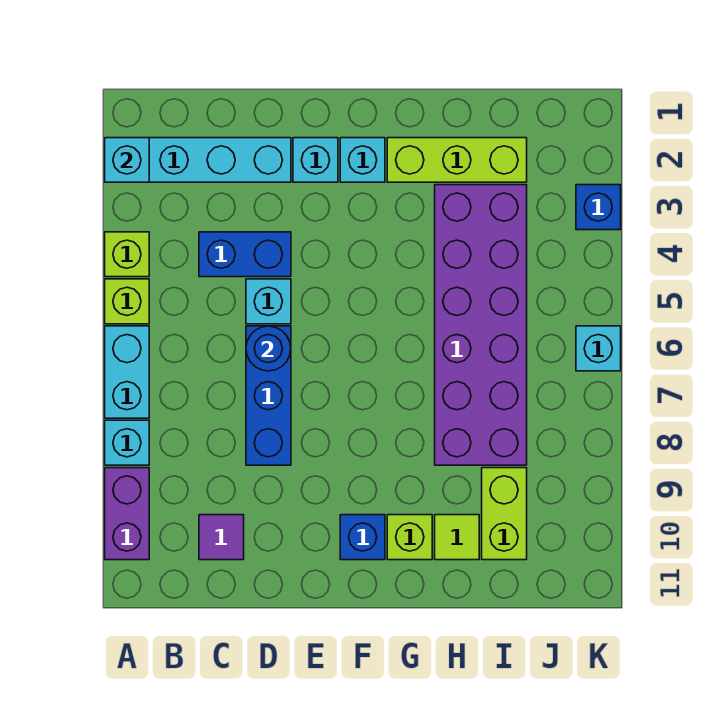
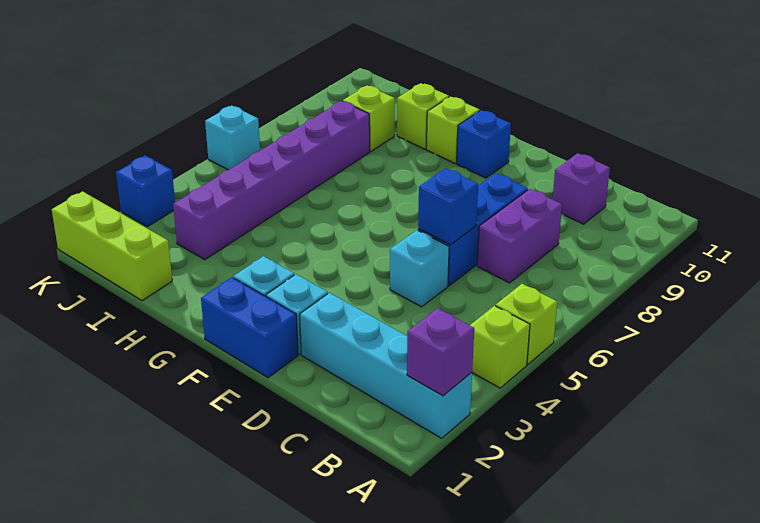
cyan 1x1 brick [105,138,149,182] -> purple 1x1 brick [407,308,474,396]
cyan 1x2 brick [105,326,149,418] -> none
cyan 1x1 brick [105,420,149,465] -> none
purple 1x2 brick [105,468,149,560] -> purple 1x2 brick moved to [477,189,562,283]
blue 1x2 brick [199,232,291,277] -> blue 1x2 brick moved to [201,277,298,378]
purple 1x1 tile [199,515,244,560] -> purple 1x1 brick [553,153,610,224]
blue 1x1 round brick [246,326,291,371] -> blue 1x1 brick [418,168,478,245]
lime 1x3 brick [387,138,527,182] -> lime 1x3 brick moved to [52,191,172,301]
purple 2x6 brick [435,185,527,465] -> purple 1x6 brick [173,101,370,260]
lime 1x1 tile [435,515,479,560] -> lime 1x1 brick [397,83,449,149]
lime 1x2 brick [482,468,527,560] -> lime 1x1 brick [343,86,395,152]

